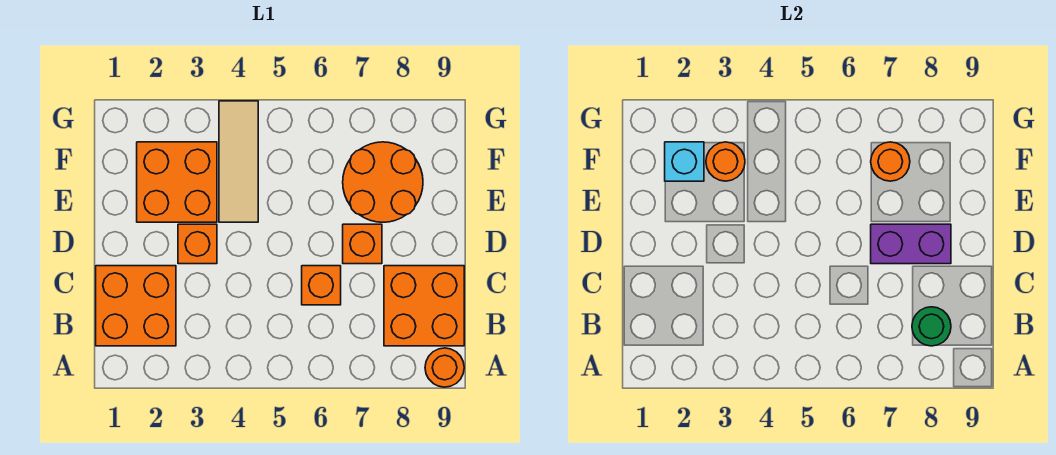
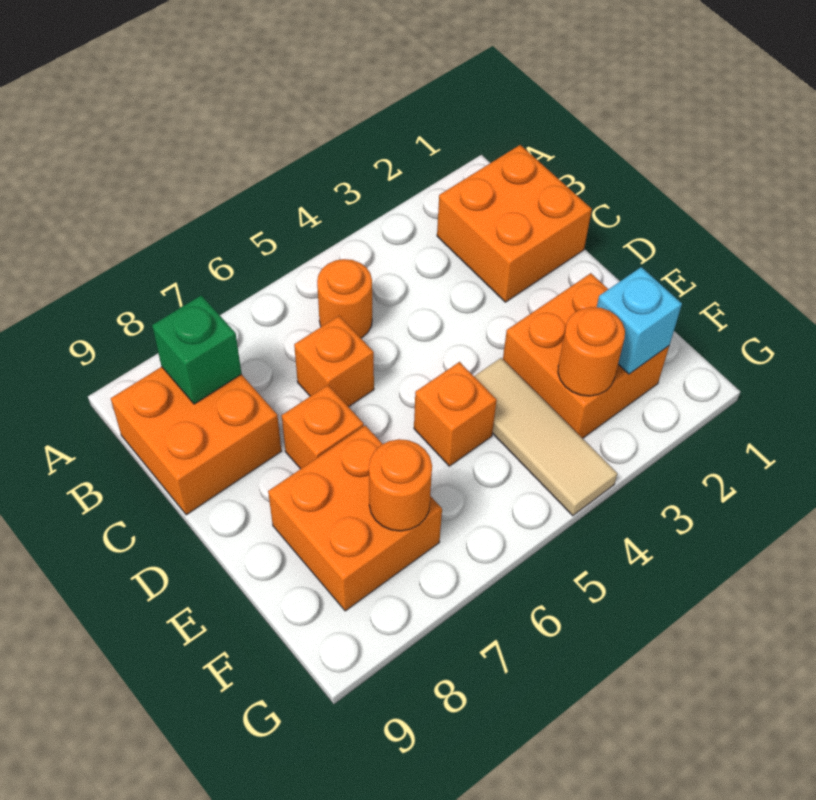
orange 1x1 round brick [425,348,464,387] -> orange 1x1 round brick moved to [317,259,372,338]
green 1x1 round brick [912,307,951,346] -> green 1x1 brick [152,295,242,404]
orange 1x1 brick [178,224,217,264] -> orange 1x1 brick moved to [414,362,497,466]
purple 1x2 brick [871,224,951,264] -> none
orange 2x2 round brick [343,142,423,222] -> orange 2x2 brick [268,425,442,611]

